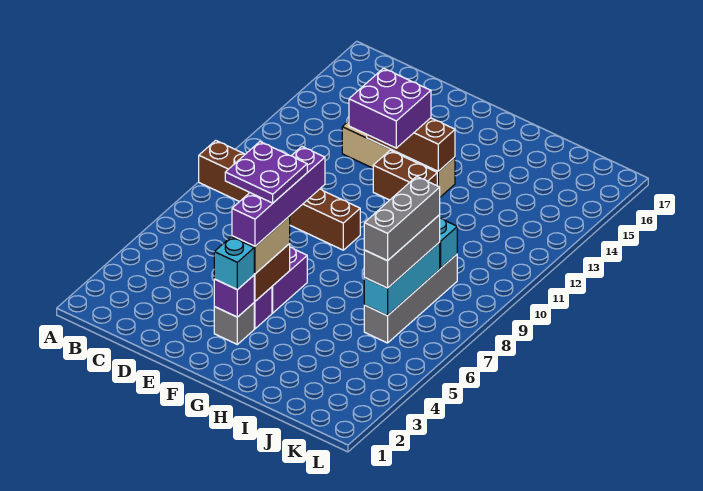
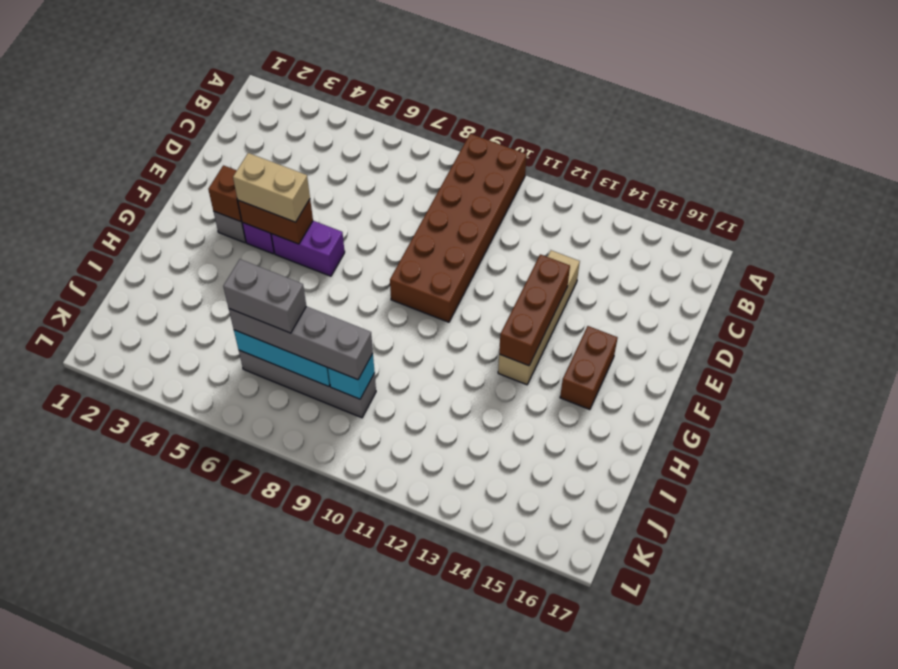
brown 1x6 brick [199,140,360,250] -> brown 2x6 brick [390,134,527,322]
purple 2x2 plate [225,142,307,203] -> none
purple 2x2 brick [349,68,431,148] -> none
purple 1x1 brick [214,275,254,317] -> brown 1x1 brick [208,165,242,222]
cyan 1x1 brick [214,237,254,290] -> none
purple 1x4 brick [232,147,325,246] -> none
brown 1x2 brick [373,150,437,200] -> brown 1x2 brick moved to [560,326,618,410]
grey 1x3 brick [364,215,440,288] -> grey 1x4 brick [229,306,373,380]
grey 1x3 brick [364,176,440,261] -> grey 1x2 brick [223,259,306,333]

